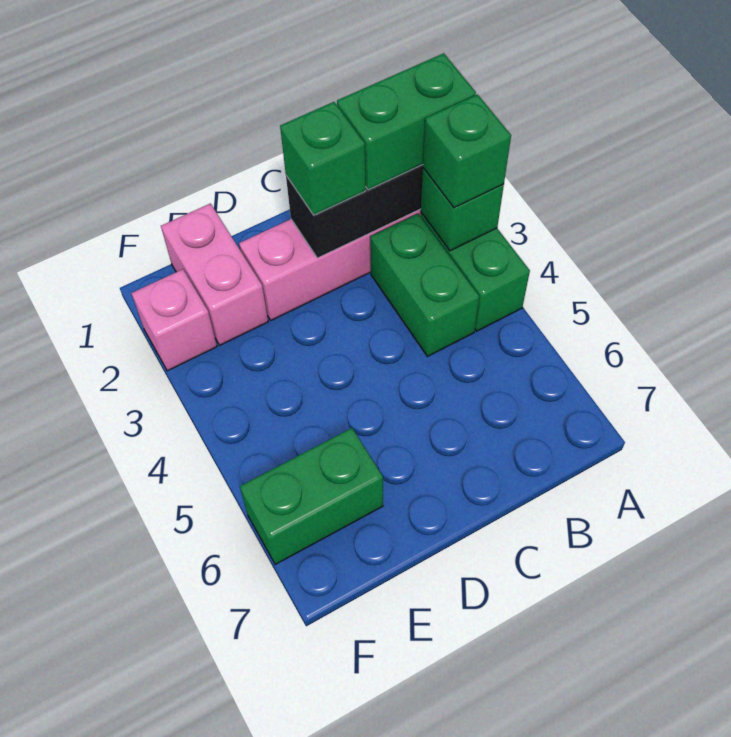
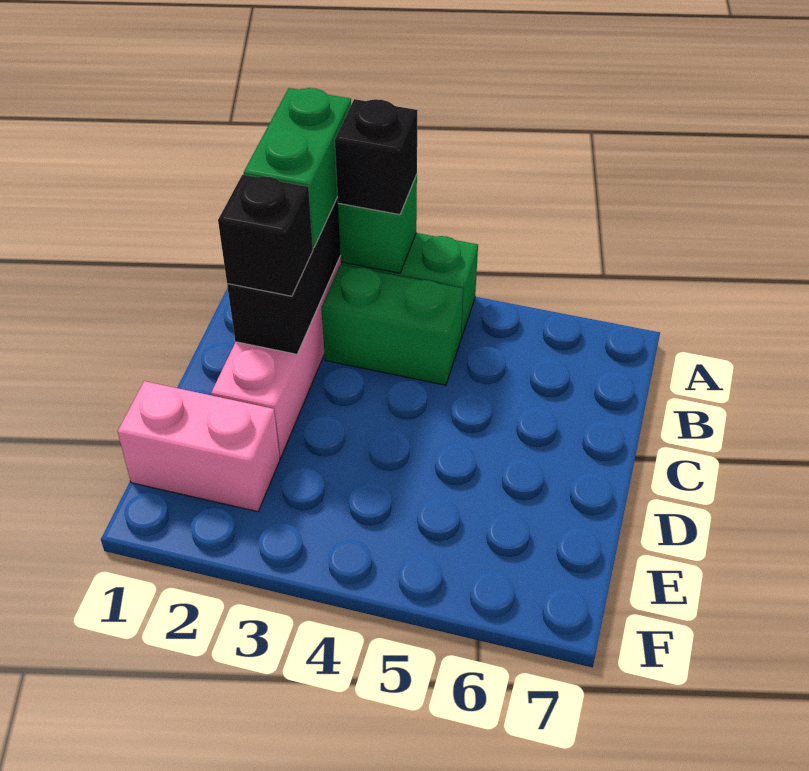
green 1x1 brick [423,94,511,208] -> black 1x1 brick [335,99,418,215]
green 1x1 brick [280,102,366,215] -> black 1x1 brick [218,175,313,296]
green 1x2 brick [240,428,383,565] -> none
pink 1x1 brick [131,269,217,371] -> none

